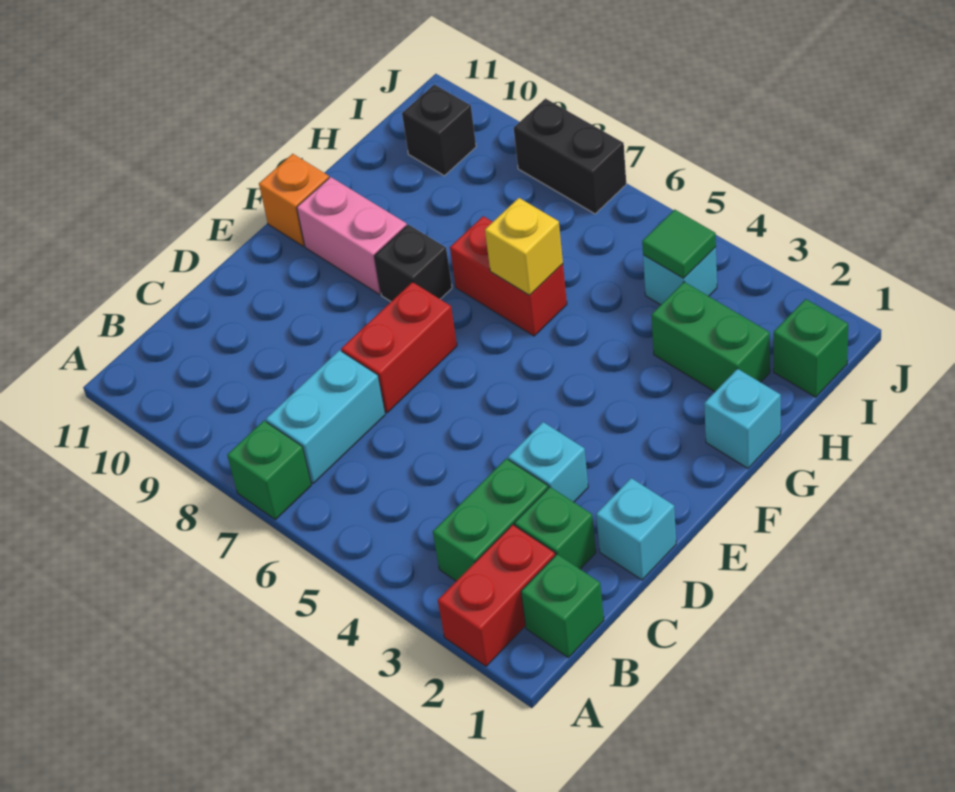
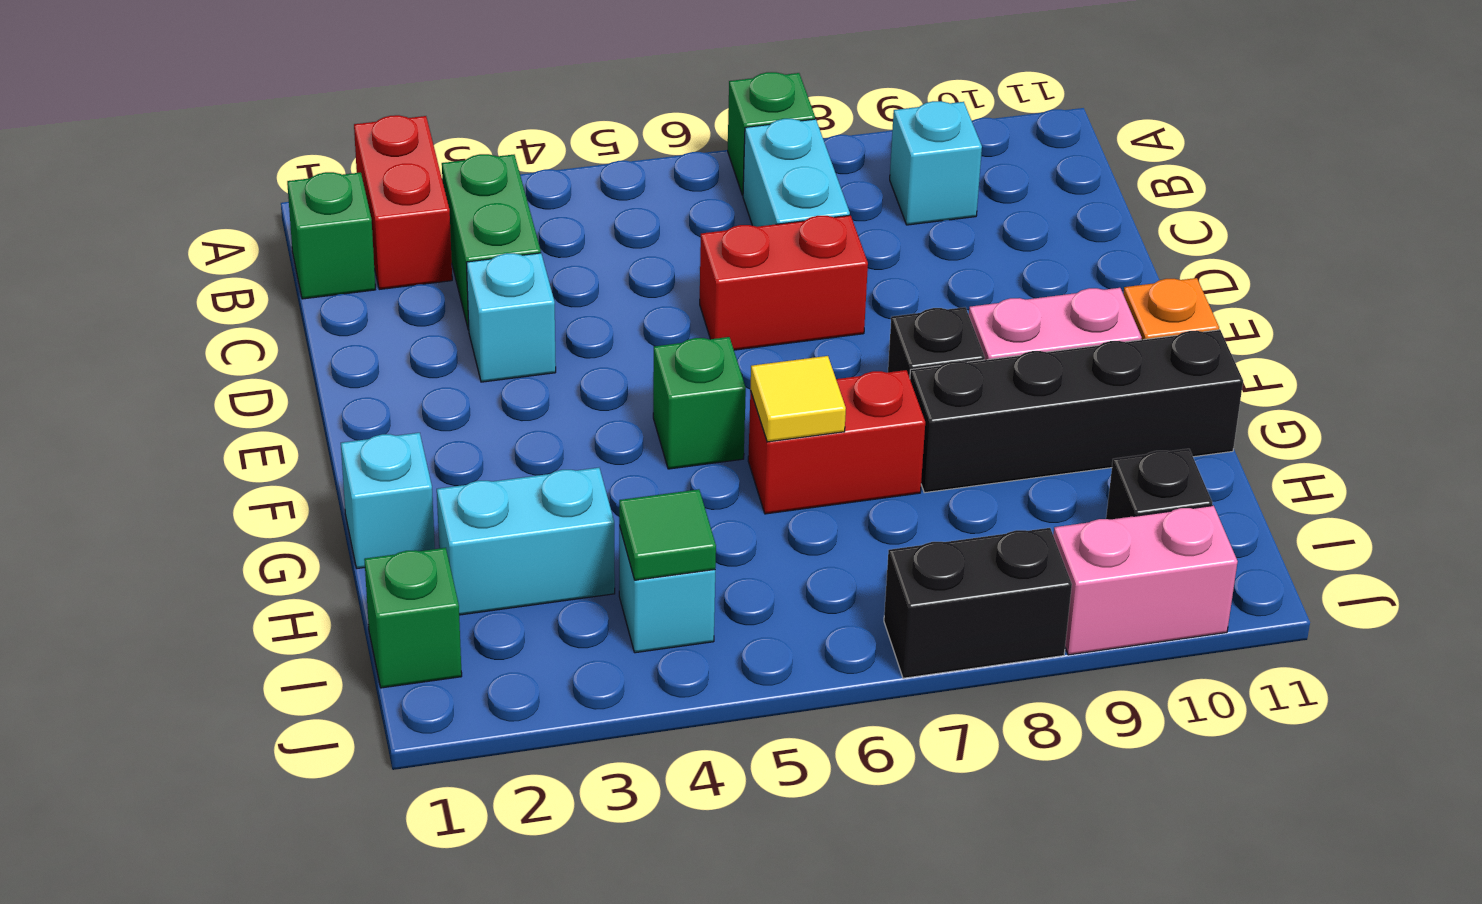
green 1x1 brick [514,487,596,569] -> green 1x1 brick moved to [653,337,746,469]
cyan 1x1 brick [596,478,676,580] -> cyan 1x1 brick moved to [890,101,982,225]
red 1x2 brick [341,282,457,413] -> red 1x2 brick turned to [700,215,868,350]
yellow 1x1 brick [485,198,563,295] -> yellow 1x1 tile [750,356,846,442]
none -> black 1x4 brick [910,330,1243,493]
green 1x2 brick [651,282,770,392] -> cyan 1x2 brick [437,468,615,615]
none -> pink 1x2 brick [1053,506,1238,655]

